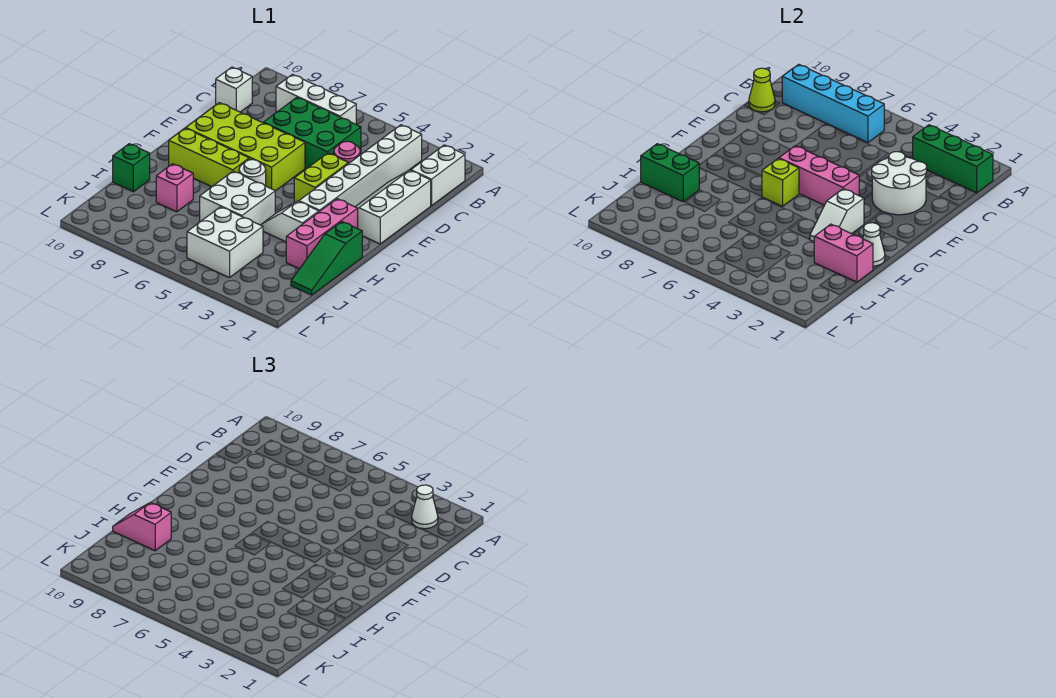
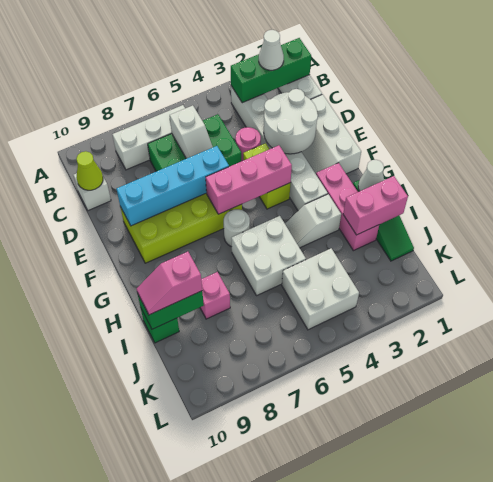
cyan 1x4 brick [782,64,884,142] -> cyan 1x4 brick moved to [116,146,229,226]
white 1x2 slope [810,189,864,242] -> white 1x2 slope moved to [170,105,213,159]
lime 1x1 brick [762,158,799,206] -> none
lime 1x3 brick [169,128,249,187] -> none

